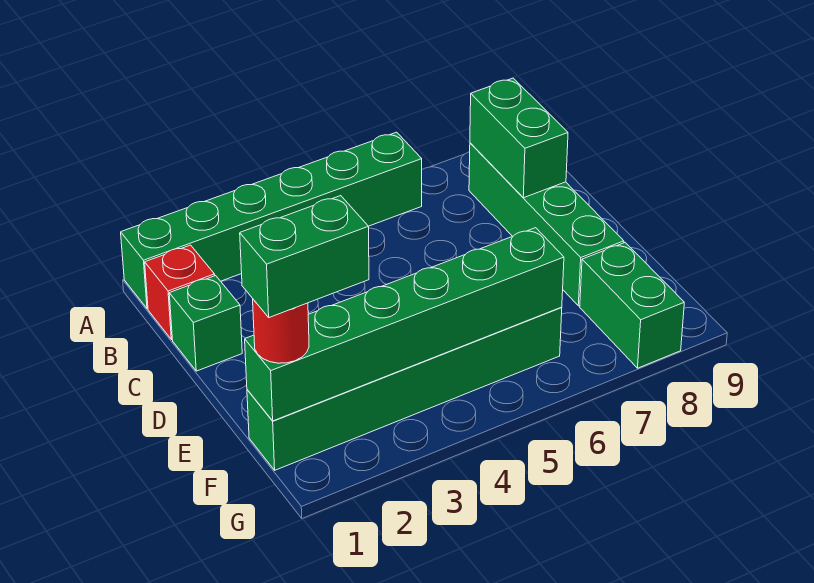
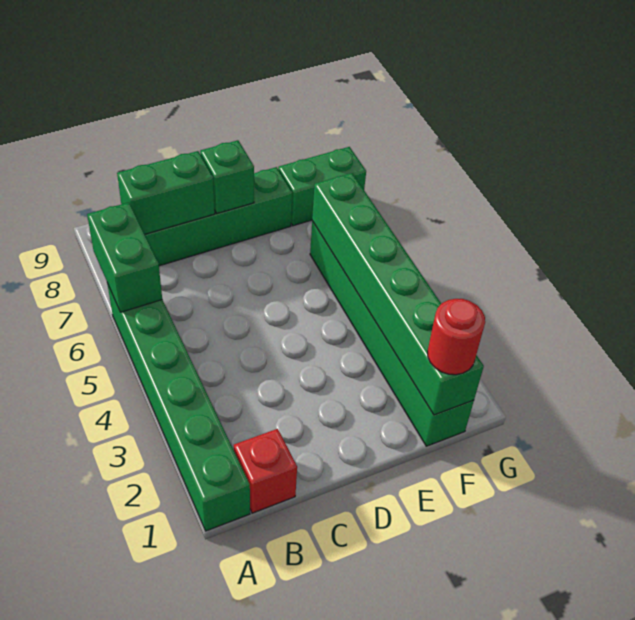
green 1x1 brick [169,276,242,371] -> green 1x1 brick moved to [200,140,254,214]
green 1x2 brick [240,196,369,317] -> green 1x2 brick moved to [87,202,162,312]

